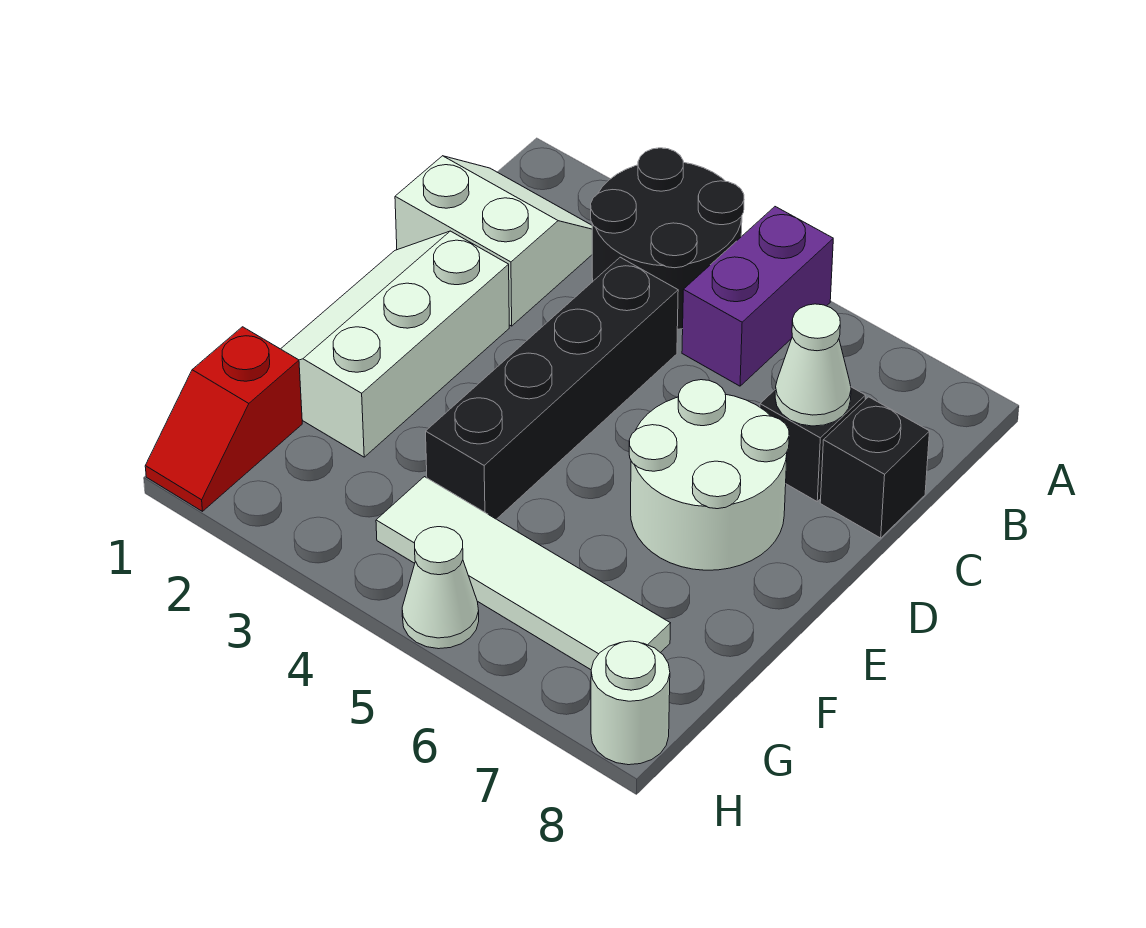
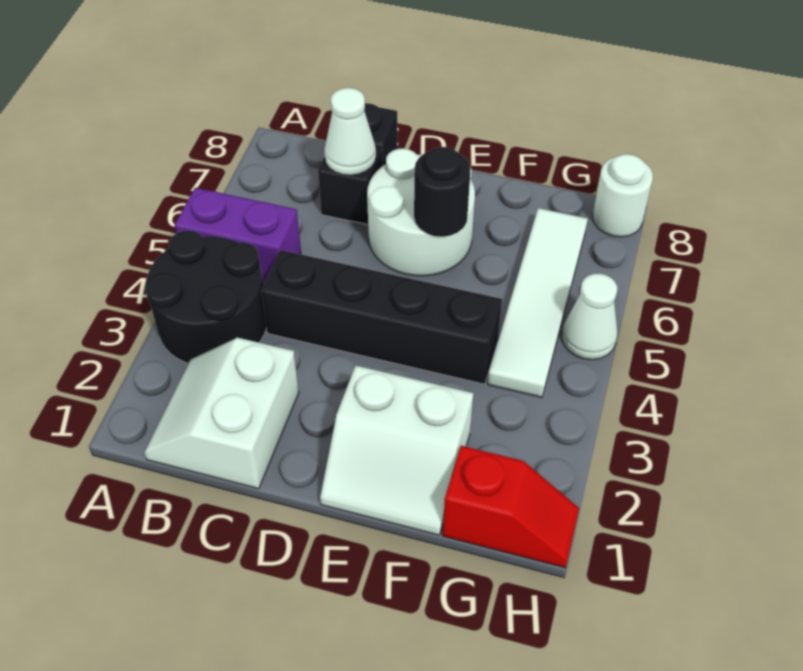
white 2x3 slope [281,231,509,457] -> white 2x2 slope [320,366,473,535]
none -> black 1x1 round brick [414,147,471,237]

